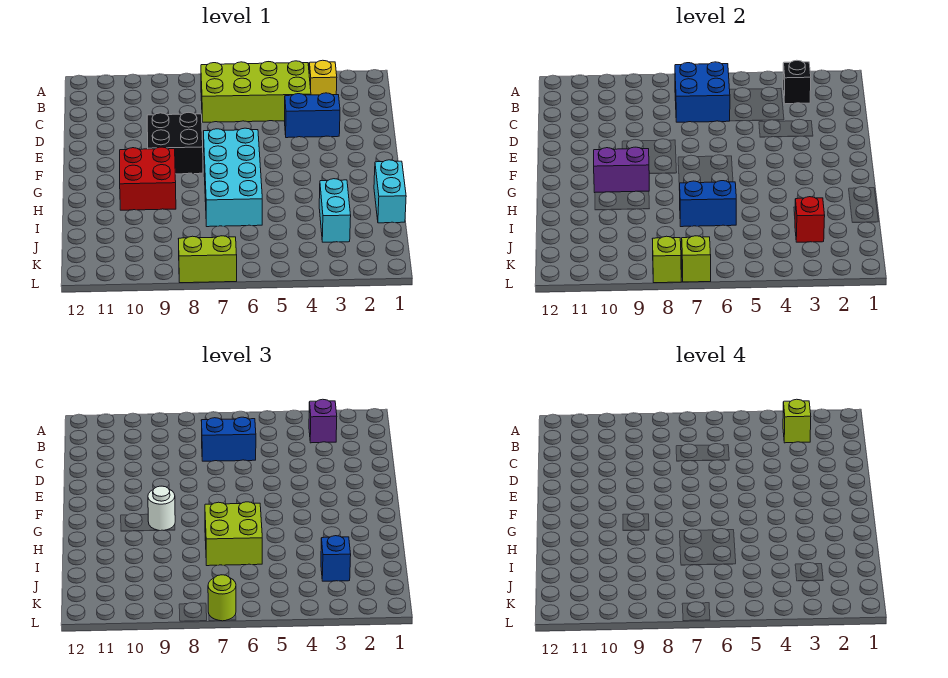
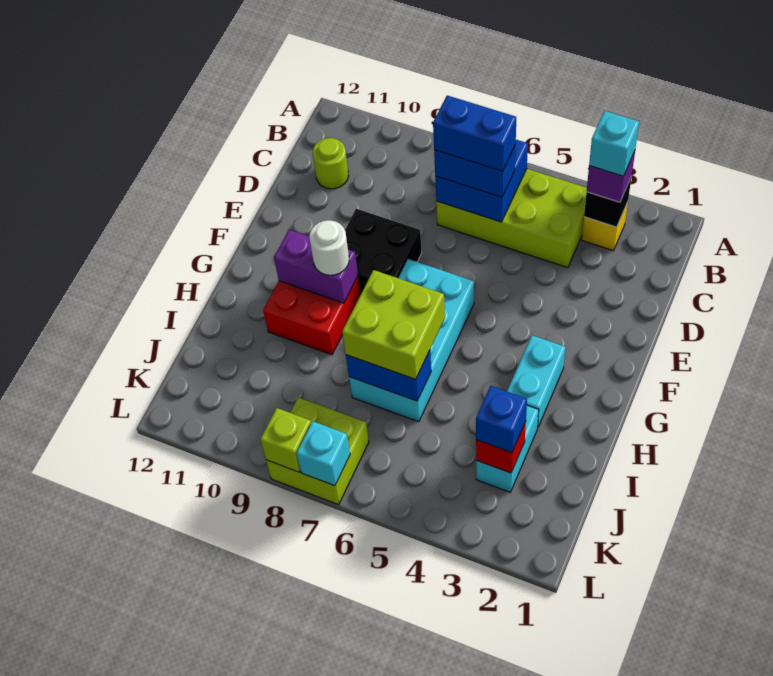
lime 1x1 brick [783,399,811,443] -> cyan 1x1 brick [589,111,639,176]
blue 1x2 brick [285,93,340,138] -> blue 1x2 brick moved to [433,95,516,171]
cyan 1x2 brick [374,160,406,223] -> cyan 1x2 brick moved to [507,335,565,428]
lime 1x2 brick [179,236,237,283] -> lime 2x2 brick [266,397,369,505]
lime 1x1 brick [682,236,711,282] -> cyan 1x1 brick [296,421,350,486]
lime 1x1 round brick [208,575,236,621] -> lime 1x1 round brick moved to [313,138,348,189]

